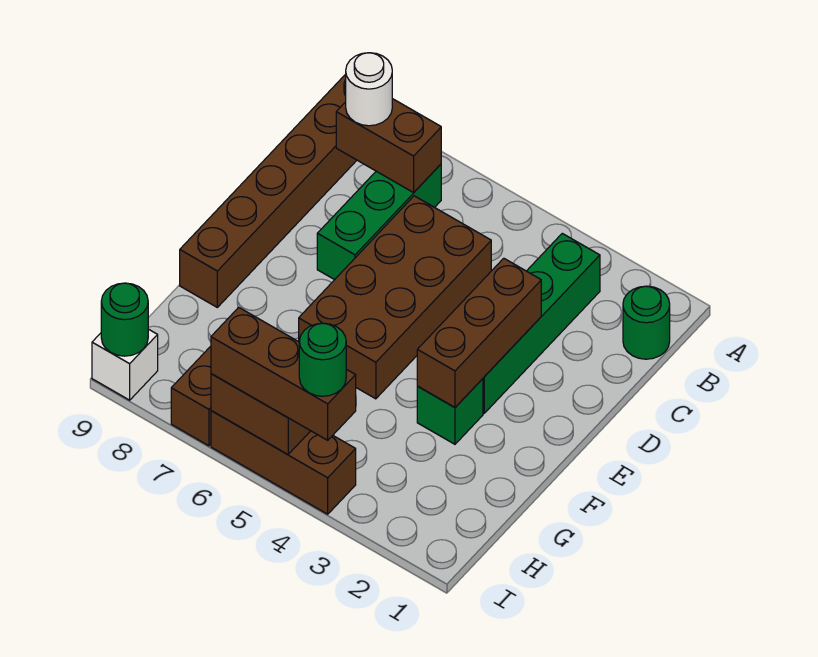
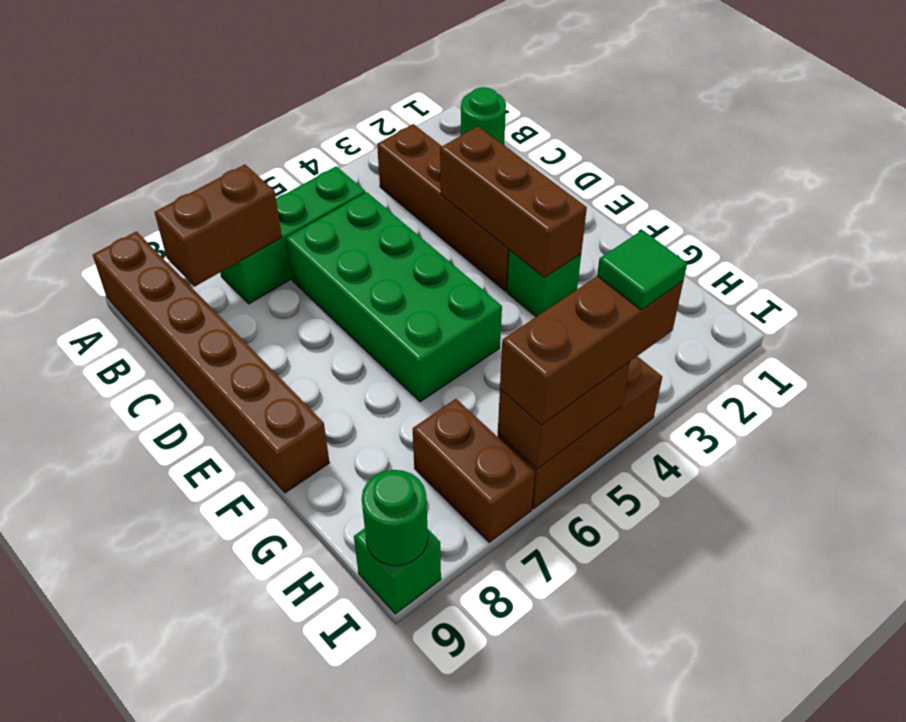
green 1x4 brick [483,233,600,413] -> brown 1x4 brick [377,124,510,291]
green 1x3 brick [317,164,441,280] -> green 1x3 brick turned to [220,166,366,304]
white 1x1 round brick [346,53,392,126] -> none
brown 2x4 brick [299,196,491,399] -> green 2x4 brick [286,192,502,402]
green 1x1 round brick [299,323,346,396] -> green 1x1 tile [597,230,687,310]
white 1x1 brick [92,329,158,400] -> green 1x1 brick [354,528,441,614]

